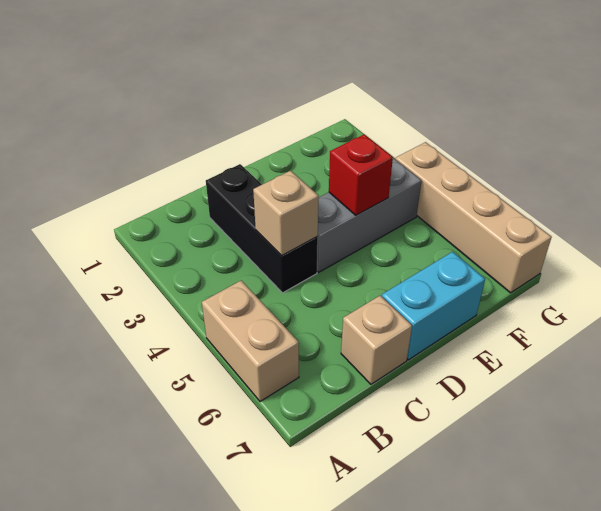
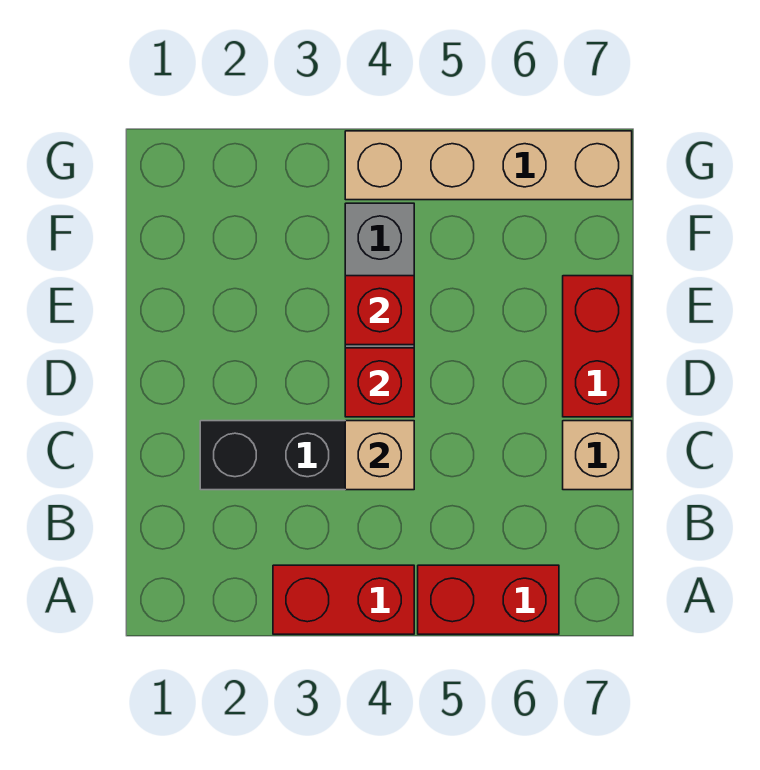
none -> red 1x2 brick [273,565,414,634]
tan 1x2 brick [202,280,299,402] -> red 1x2 brick [418,565,559,634]
none -> red 1x1 brick [345,348,414,417]
cyan 1x2 brick [382,252,485,360] -> red 1x2 brick [563,276,632,417]

